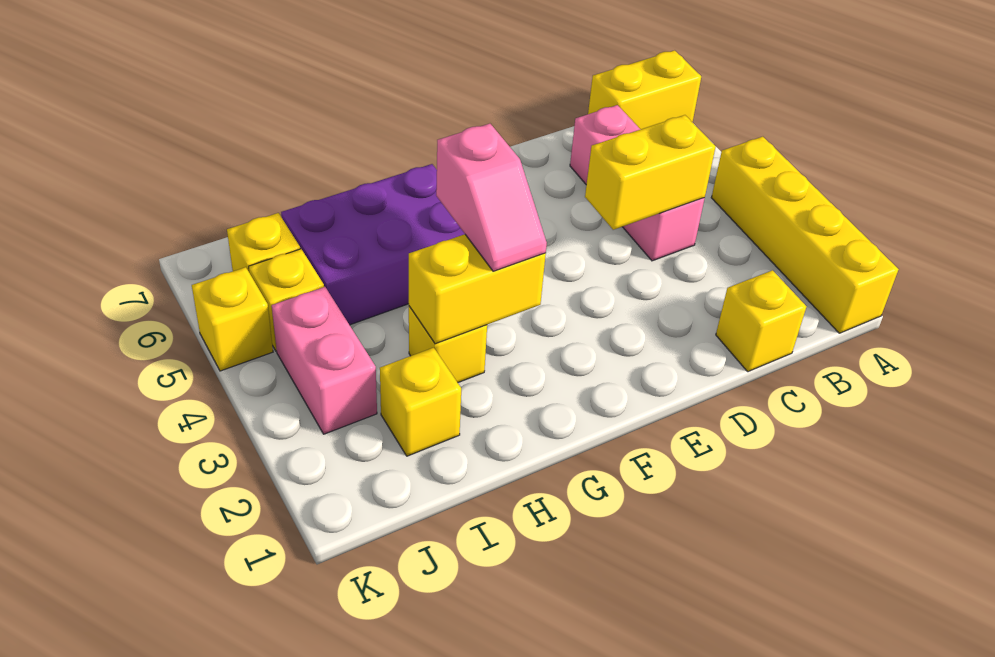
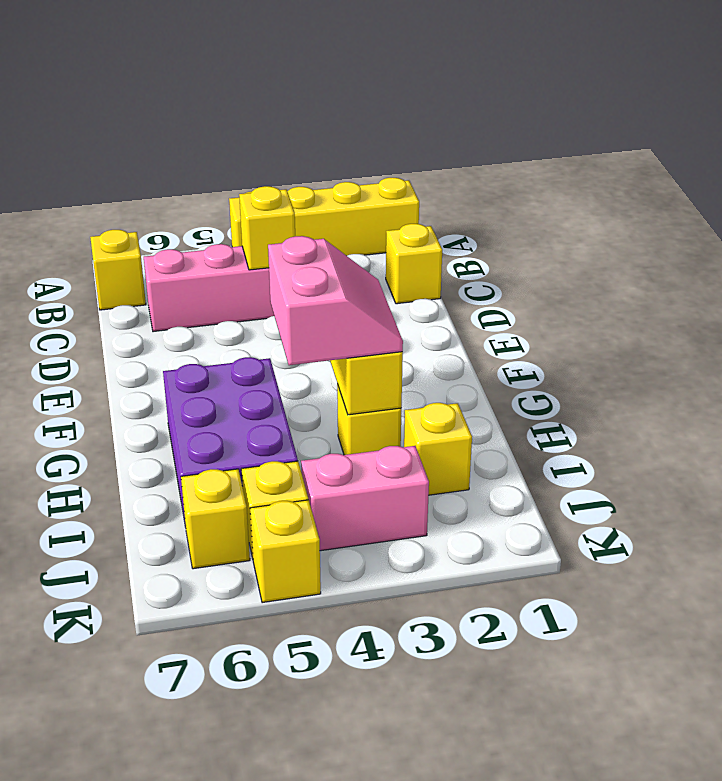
yellow 1x2 brick [588,50,701,129] -> yellow 1x1 brick [90,230,146,310]
yellow 1x2 brick [585,115,716,230] -> yellow 1x1 brick [239,186,295,270]
pink 1x2 slope [436,124,547,271] -> pink 2x2 slope [268,236,403,365]

